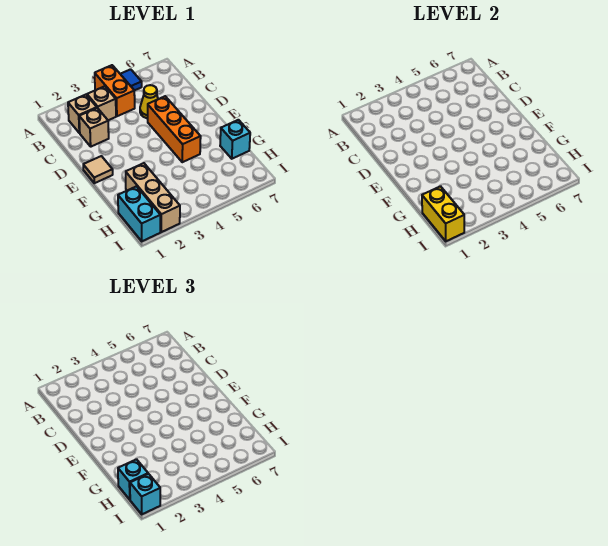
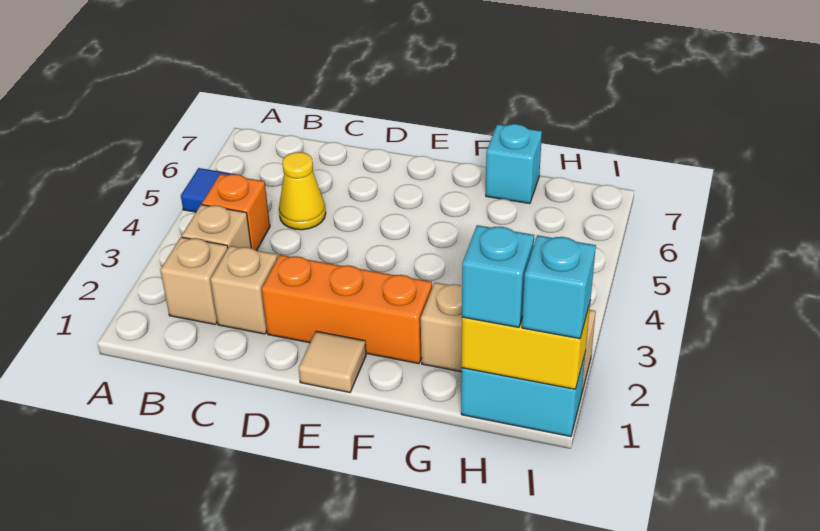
orange 1x2 brick [95,65,135,116] -> orange 1x1 brick [202,174,270,251]
orange 1x3 brick [148,96,201,162] -> orange 1x3 brick moved to [262,255,432,364]

